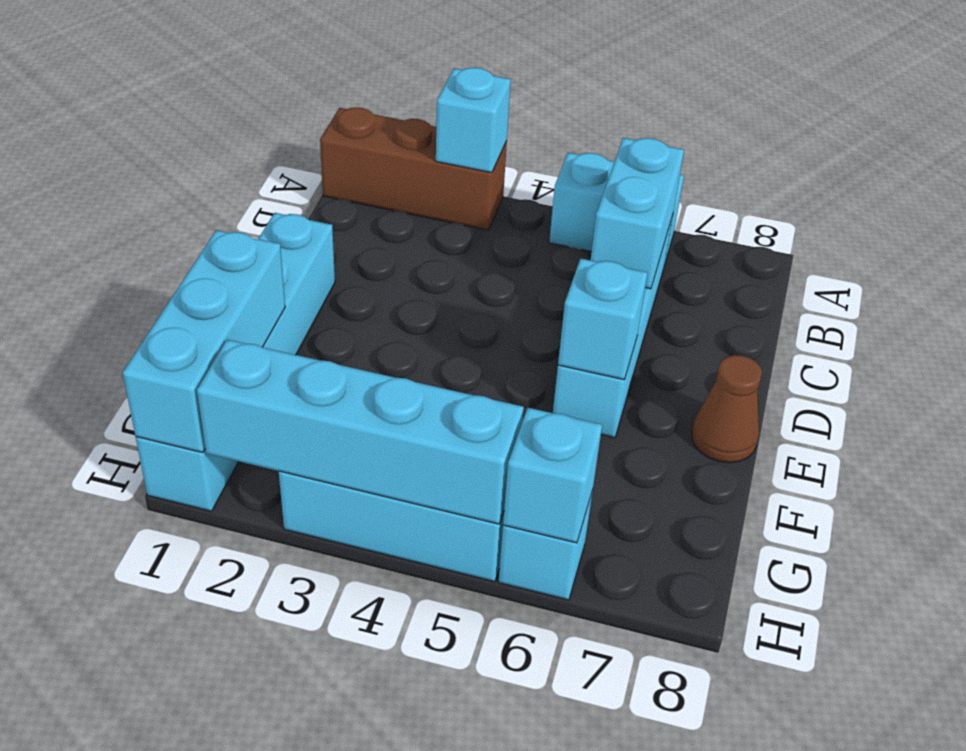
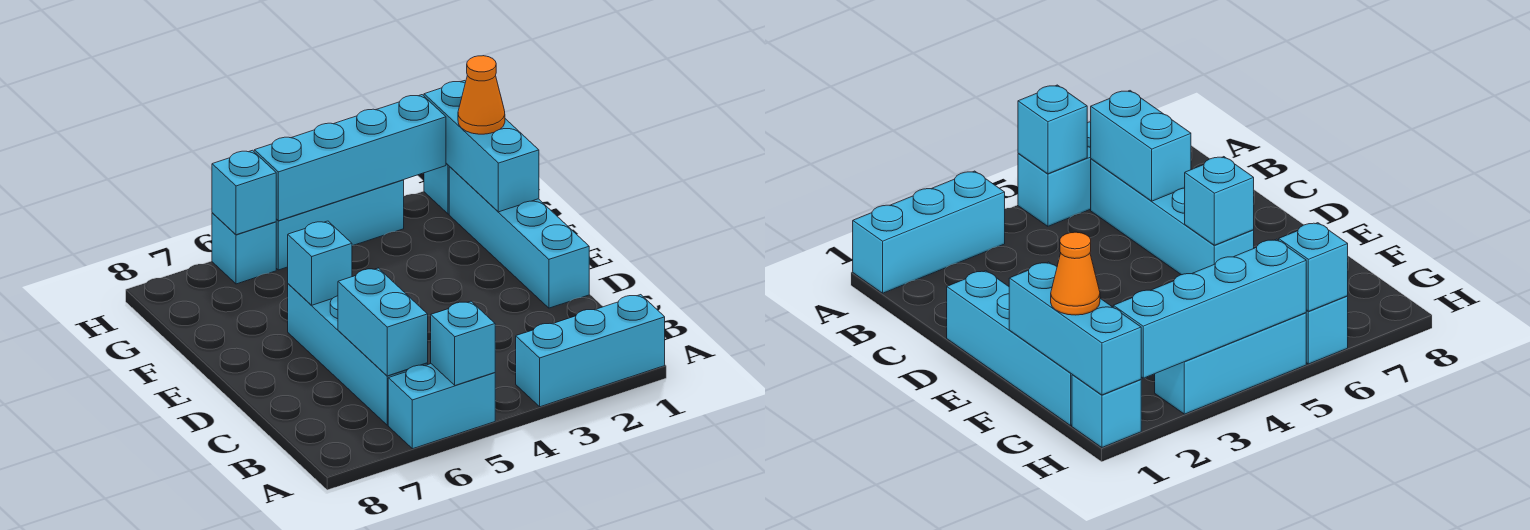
brown 1x3 brick [320,108,507,230] -> cyan 1x3 brick [516,295,665,407]
cyan 1x1 brick [436,68,511,173] -> cyan 1x1 brick moved to [431,301,495,385]
brown 1x1 cone [692,355,762,463] -> none
none -> orange 1x1 cone [458,56,505,134]

